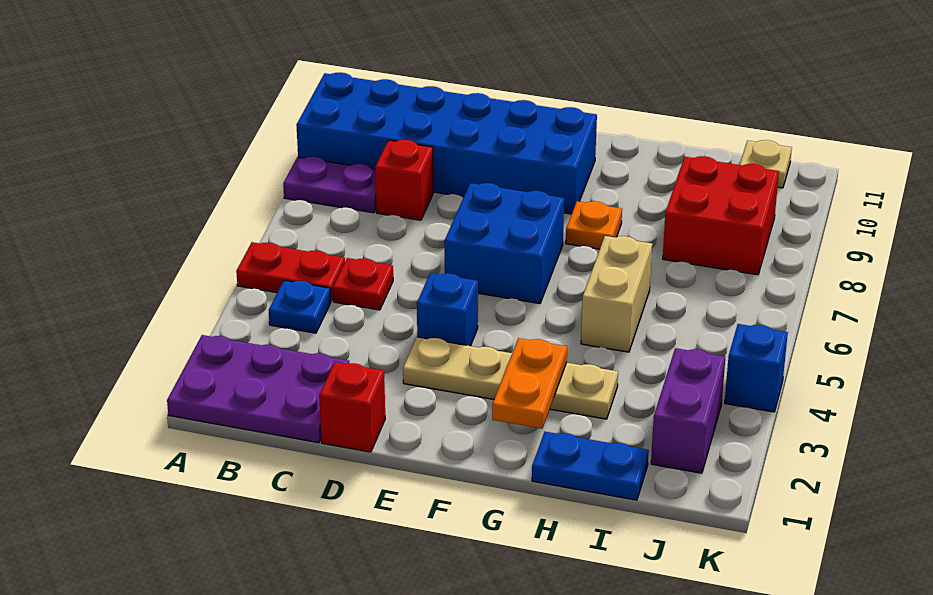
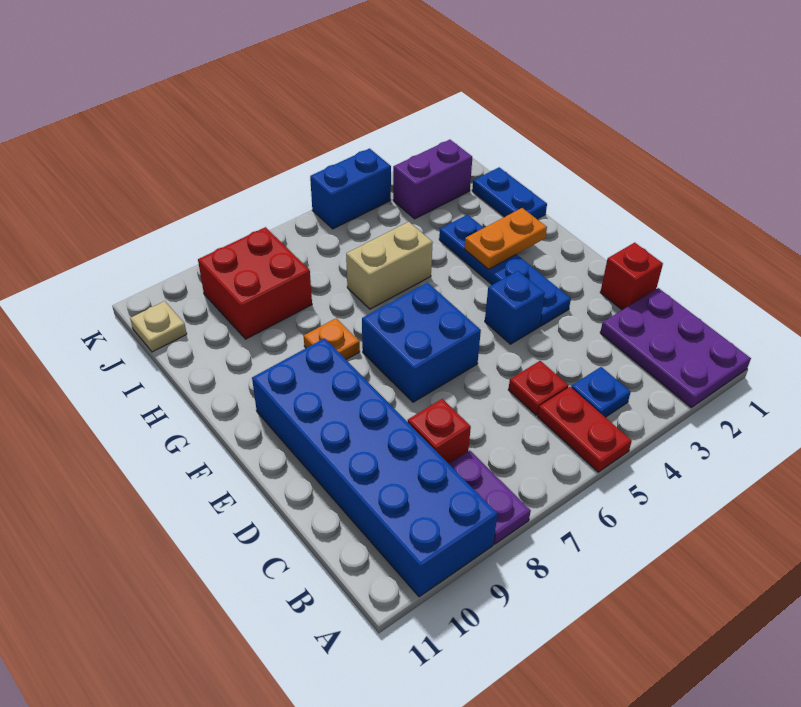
tan 1x4 plate [403,337,618,419] -> blue 1x4 plate [439,214,571,326]
blue 1x1 brick [725,324,788,412] -> blue 1x2 brick [310,149,391,229]

